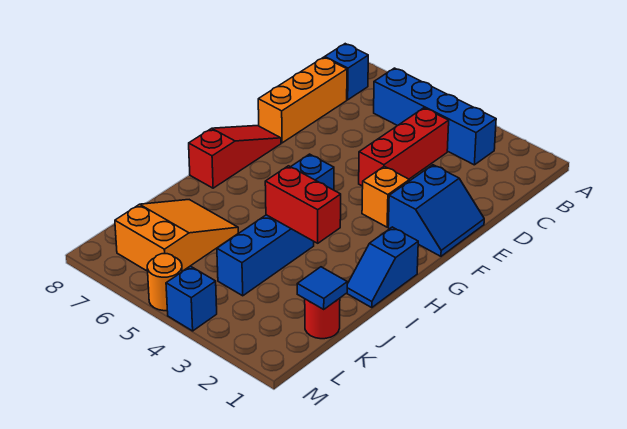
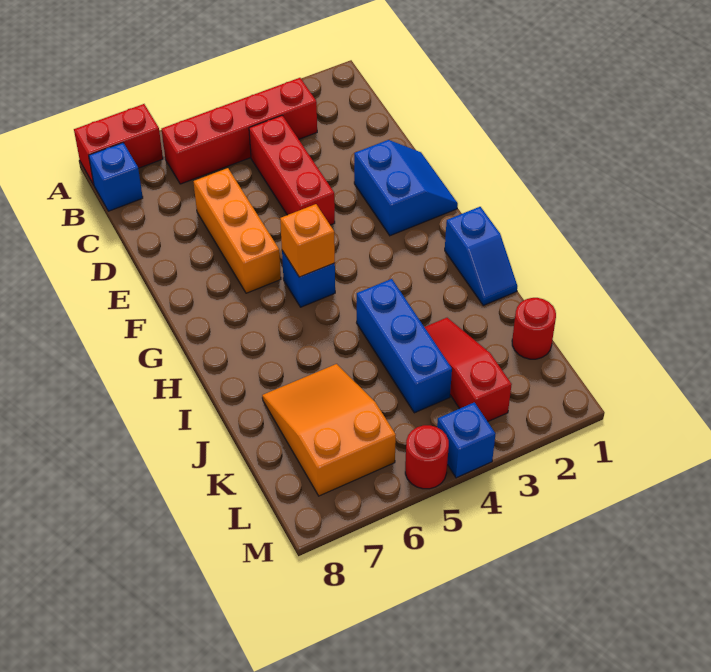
blue 1x4 brick [374,68,496,165] -> red 1x4 brick [162,78,317,184]
orange 1x3 brick [258,57,347,143] -> orange 1x3 brick moved to [194,168,281,293]
orange 1x1 brick [362,166,409,227] -> orange 1x1 brick moved to [280,204,335,277]
red 1x3 slope [189,126,281,188] -> red 1x3 slope moved to [425,318,512,421]
red 1x2 brick [265,166,341,243] -> red 1x2 brick moved to [74,104,163,185]
blue 1x1 tile [297,267,347,309] -> none
orange 1x1 round brick [147,254,182,311] -> red 1x1 round brick [405,425,449,489]

